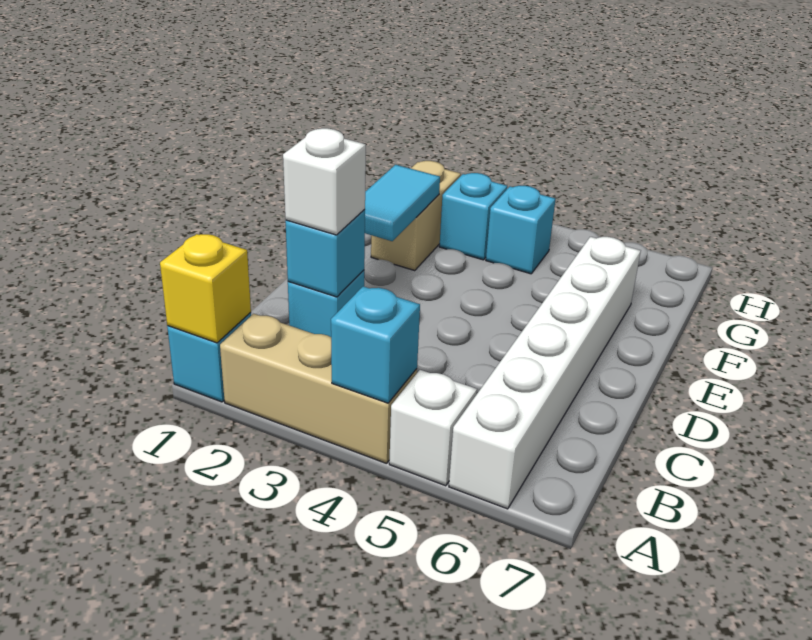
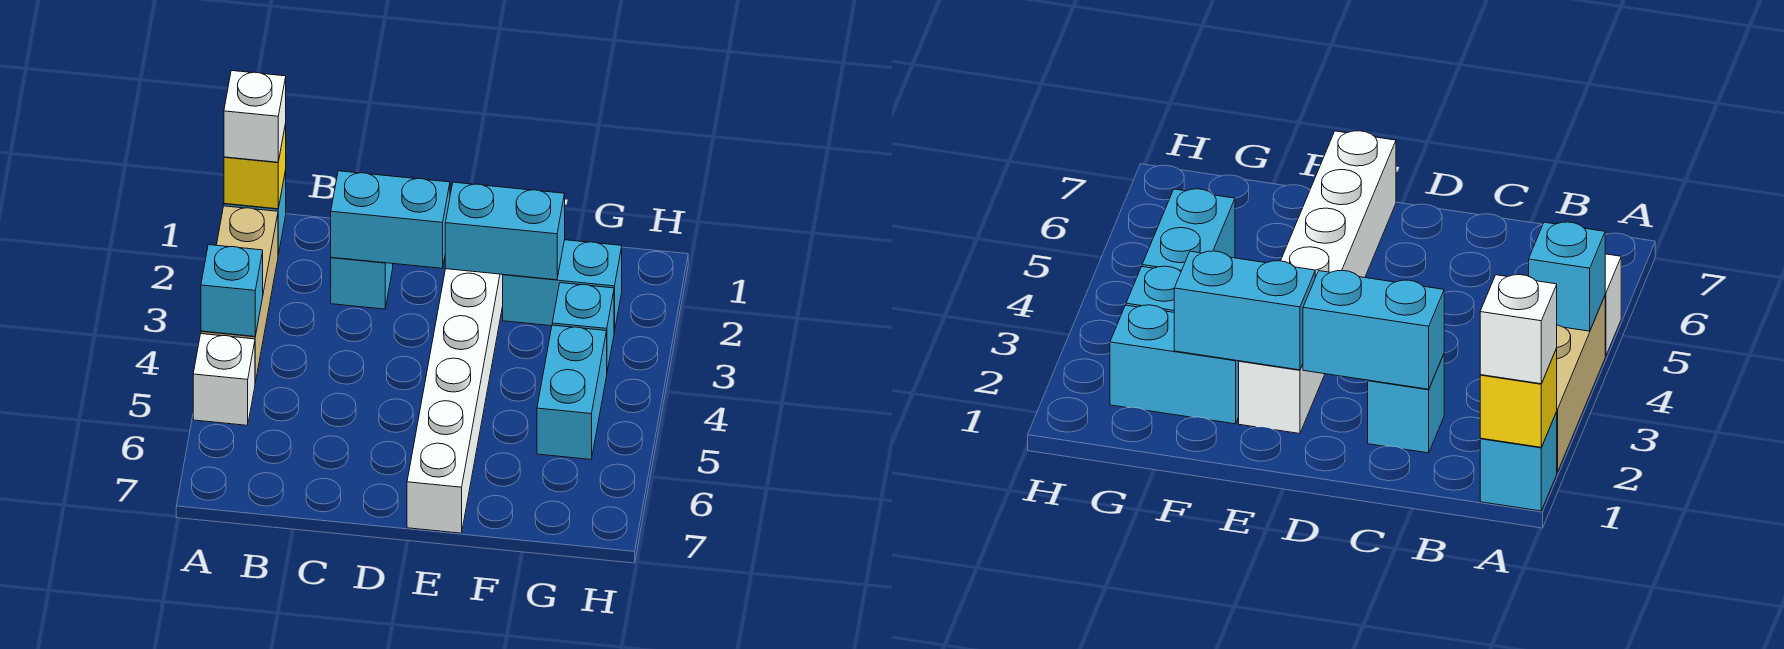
white 1x6 brick [449,237,641,509] -> white 1x6 brick turned to [407,269,503,533]
cyan 1x1 brick [286,209,365,297] -> cyan 1x2 brick [331,171,450,268]
white 1x1 brick [283,128,366,235] -> white 1x1 brick moved to [224,71,286,162]
cyan 1x2 tile [365,165,440,241] -> cyan 1x2 brick [445,182,565,280]
tan 1x2 brick [371,161,461,271] -> cyan 1x2 brick [503,240,622,332]
cyan 1x1 brick [486,186,555,274] -> cyan 1x2 brick [537,325,607,459]

